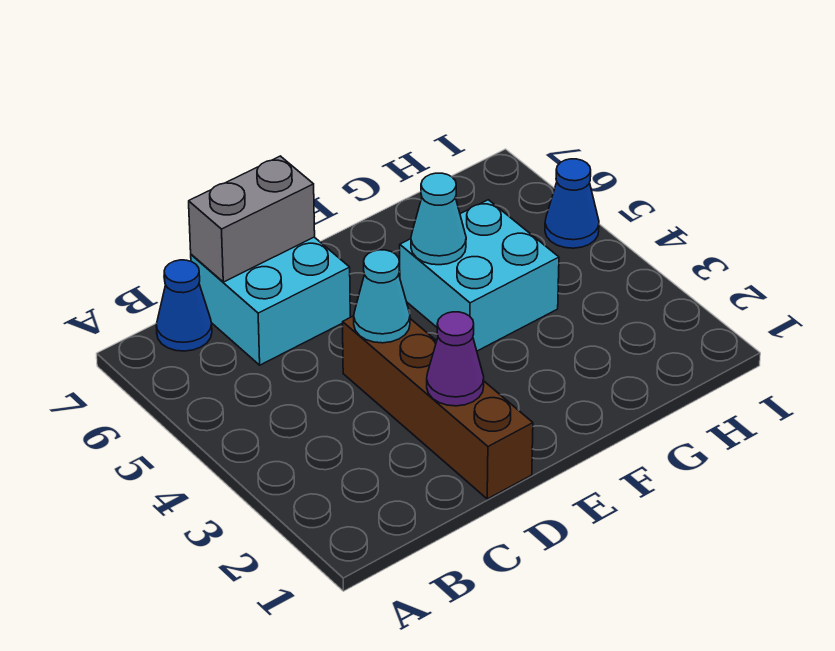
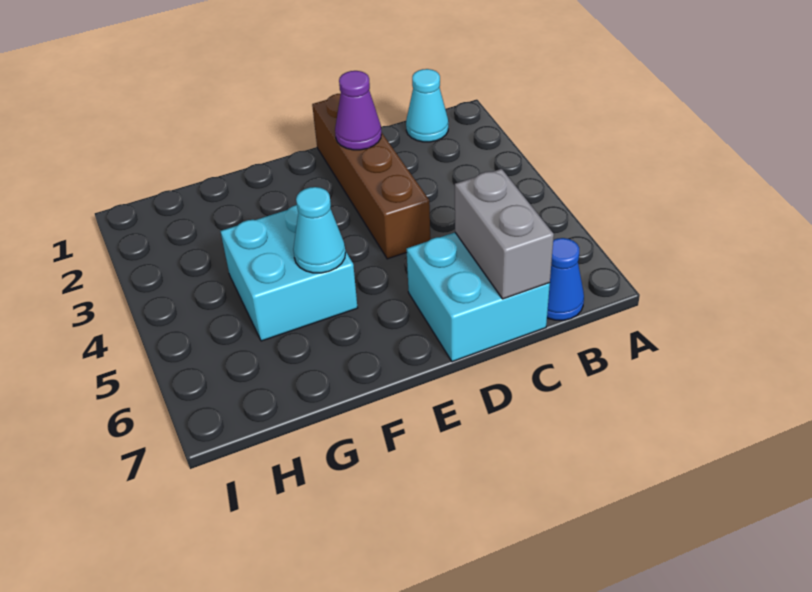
grey 1x2 brick [189,156,315,282] -> grey 1x2 brick turned to [455,169,554,299]
cyan 1x1 cone [354,250,410,343] -> cyan 1x1 cone moved to [406,69,448,142]
blue 1x1 cone [545,159,599,248] -> none

